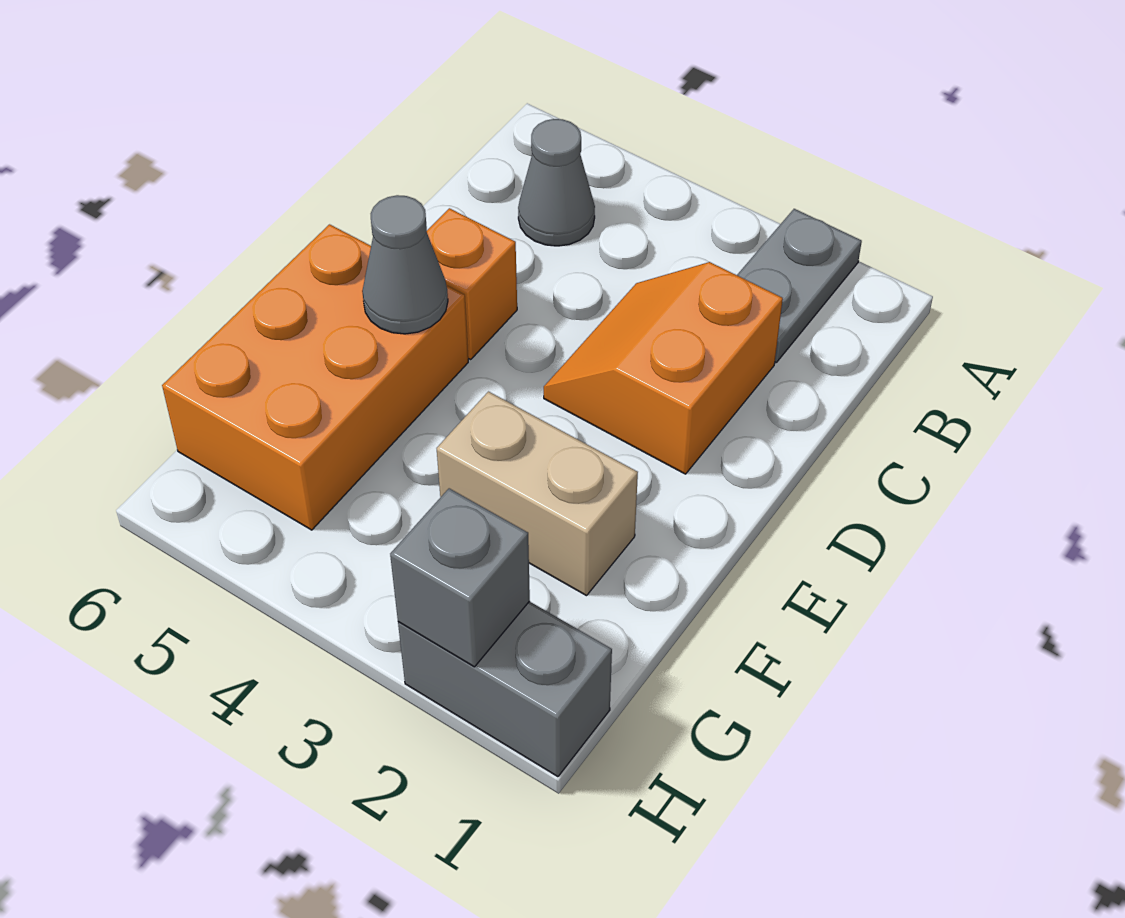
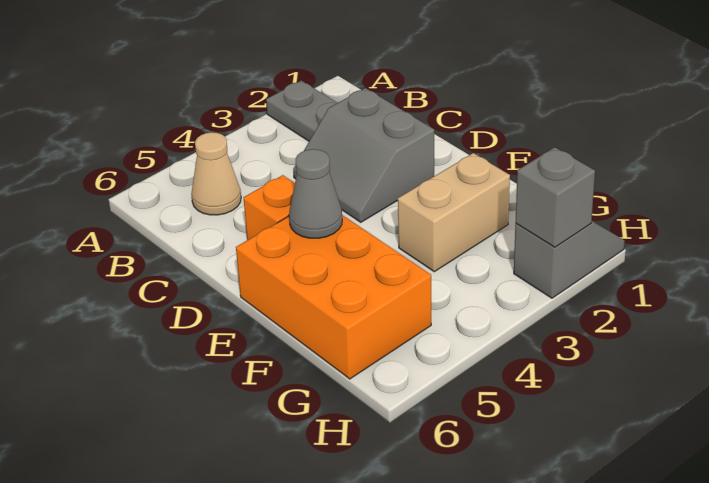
grey 1x1 cone [518,119,595,246] -> tan 1x1 cone [191,132,241,215]
orange 2x2 slope [544,262,783,474] -> grey 2x2 slope [293,88,434,222]
grey 1x2 brick [398,601,612,777] -> grey 1x2 slope [514,221,625,298]

